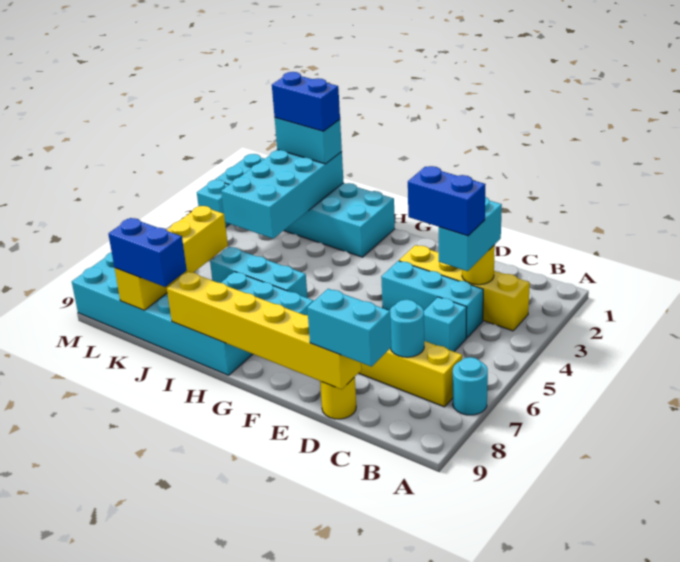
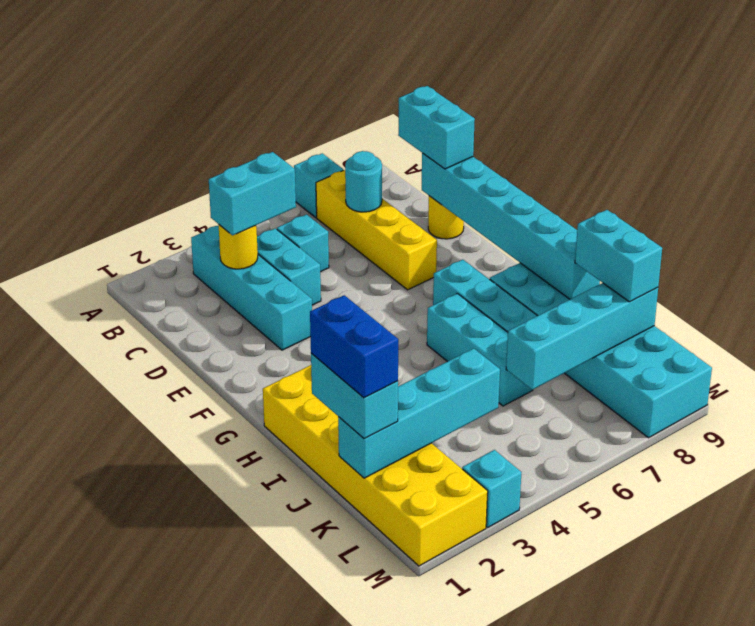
cyan 1x1 round brick [453,357,488,415] -> cyan 1x1 brick [294,153,343,217]
yellow 1x4 brick [399,245,530,331] -> cyan 1x4 brick [191,225,312,350]
cyan 1x3 brick [381,261,483,338] -> cyan 1x2 brick [257,228,321,305]
blue 1x2 brick [408,166,486,236] -> none
yellow 1x6 brick [167,272,361,389] -> cyan 1x6 brick [422,153,600,299]
cyan 2x6 brick [215,154,395,257] -> yellow 2x6 brick [263,365,488,566]
cyan 2x4 brick [221,150,343,238] -> cyan 1x4 brick [338,348,500,478]
blue 1x2 brick [108,218,187,287] -> cyan 1x2 brick [575,210,662,302]
yellow 1x4 brick [115,206,228,310] -> cyan 1x4 brick [506,283,658,390]

